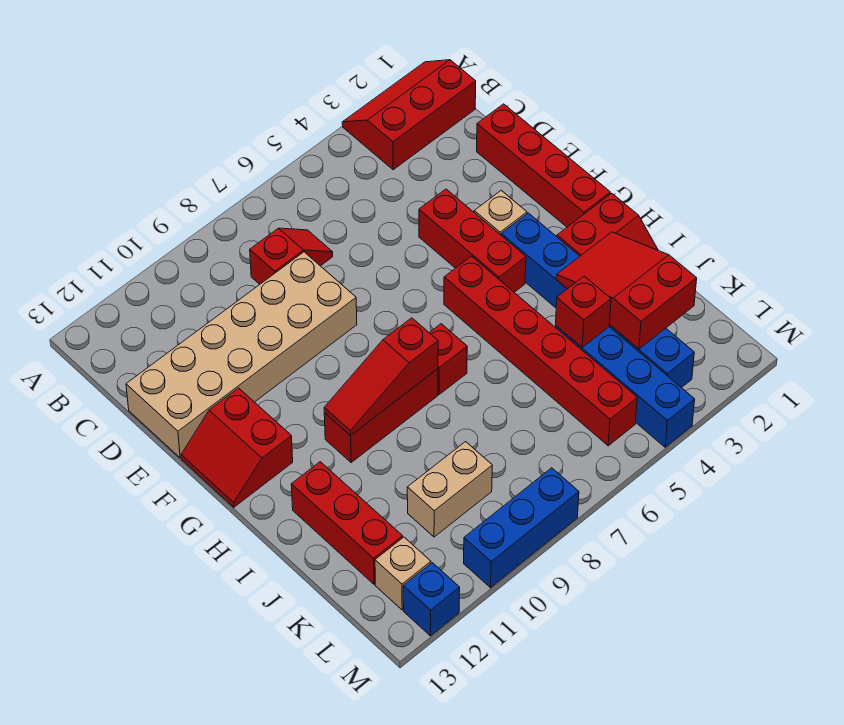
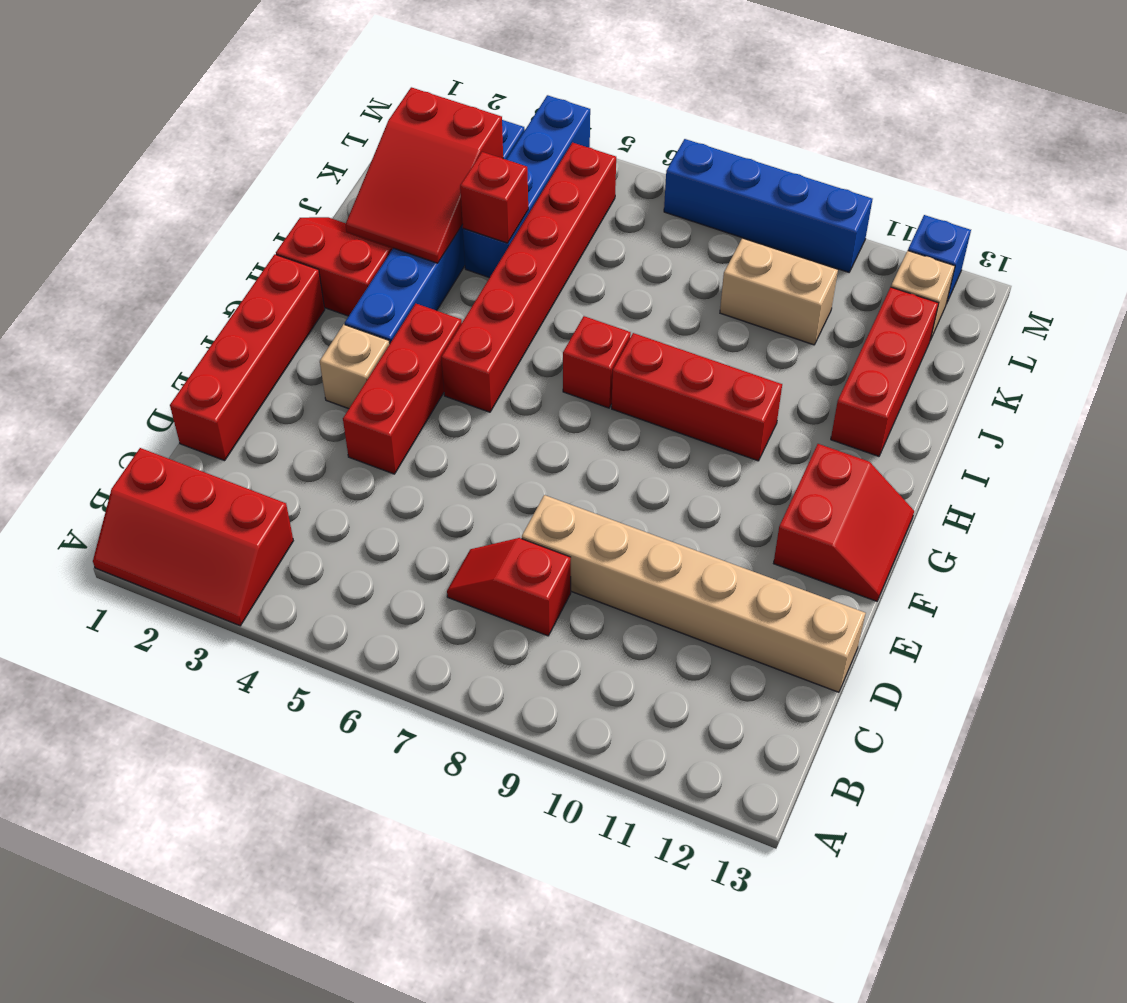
tan 2x6 brick [126,252,357,458] -> tan 1x6 brick [522,495,866,692]
red 1x3 slope [324,318,438,435] -> none
blue 1x3 brick [464,468,579,588] -> blue 1x4 brick [664,139,872,272]

